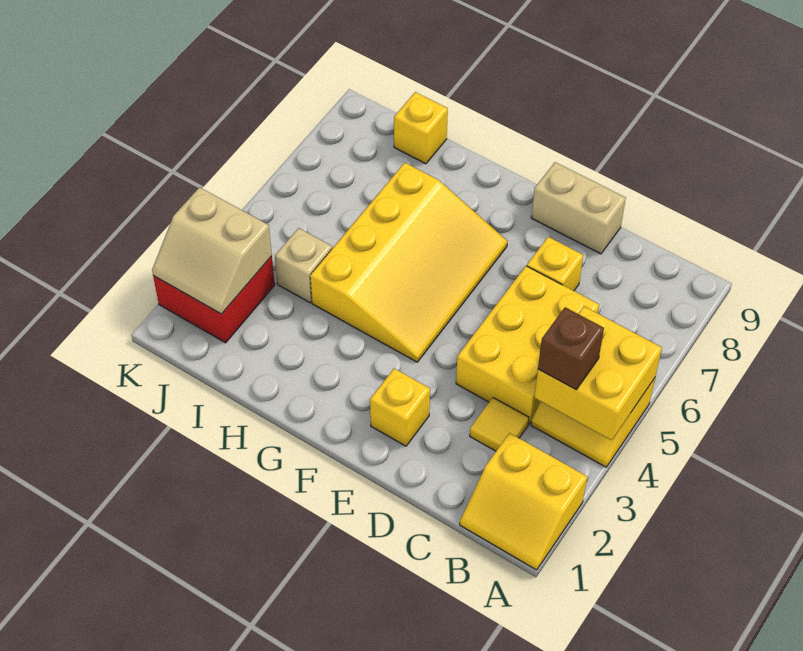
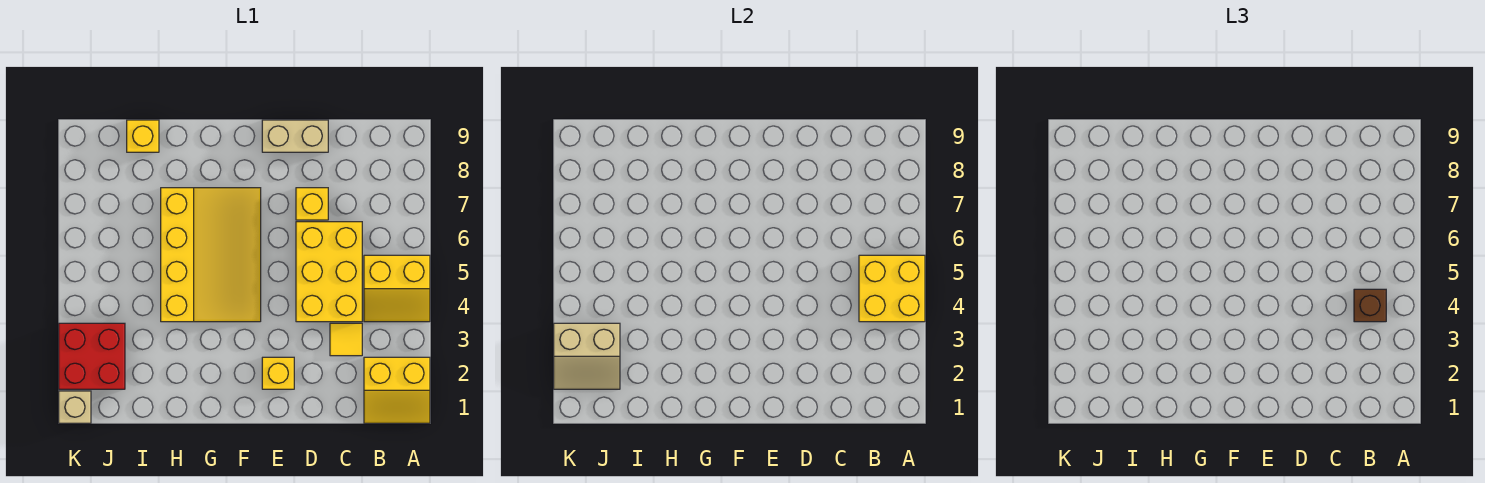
tan 1x1 brick [275,228,332,303] -> tan 1x1 brick moved to [59,391,91,423]

